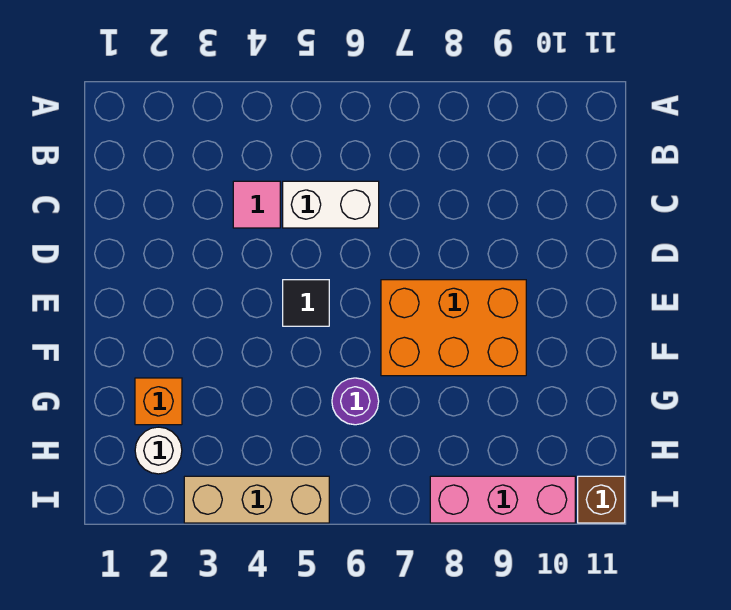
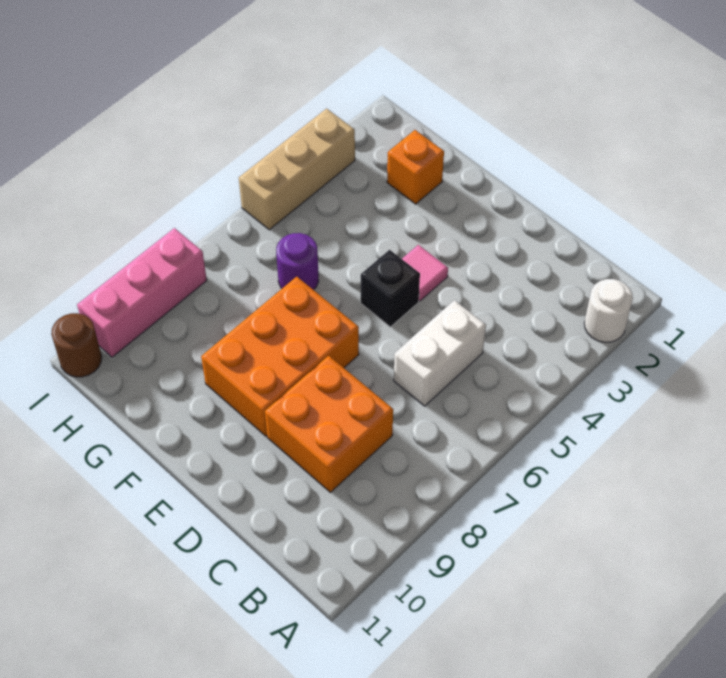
pink 1x1 tile [233,181,280,228] -> pink 1x1 tile moved to [402,245,448,301]
none -> orange 2x2 brick [265,356,393,492]
black 1x1 tile [283,280,329,326] -> black 1x1 brick [361,250,420,327]
white 1x1 round brick [135,427,182,474] -> white 1x1 round brick moved to [584,279,633,342]
brown 1x1 brick [578,476,625,523] -> brown 1x1 round brick [51,313,102,377]

